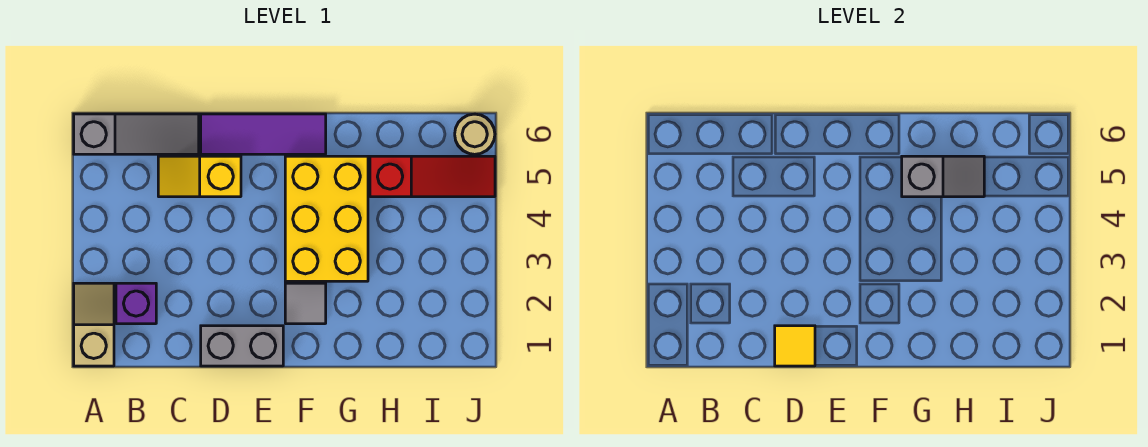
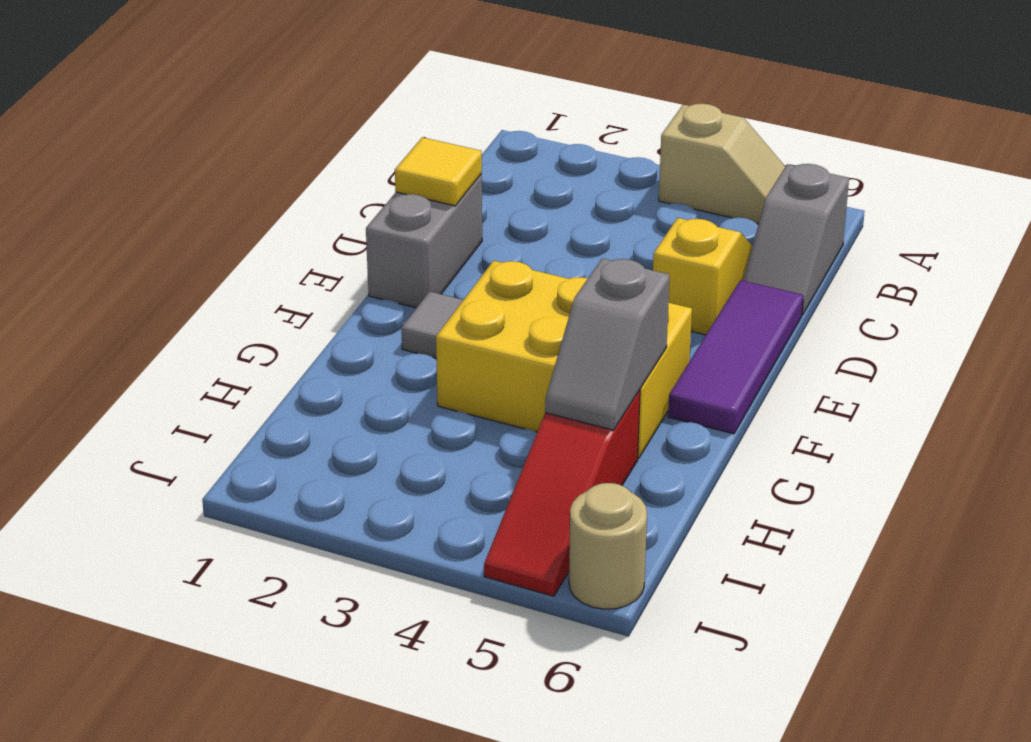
tan 1x2 slope [74,283,114,366] -> tan 1x2 slope moved to [659,104,785,224]
grey 1x3 slope [74,114,199,154] -> grey 1x2 slope [743,164,849,315]
purple 1x1 brick [116,283,156,324] -> none

